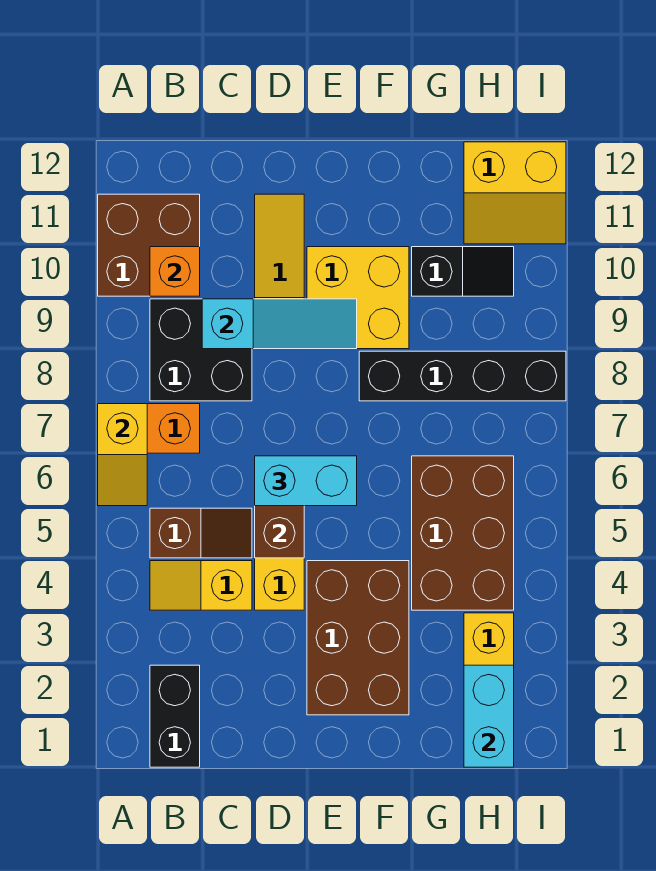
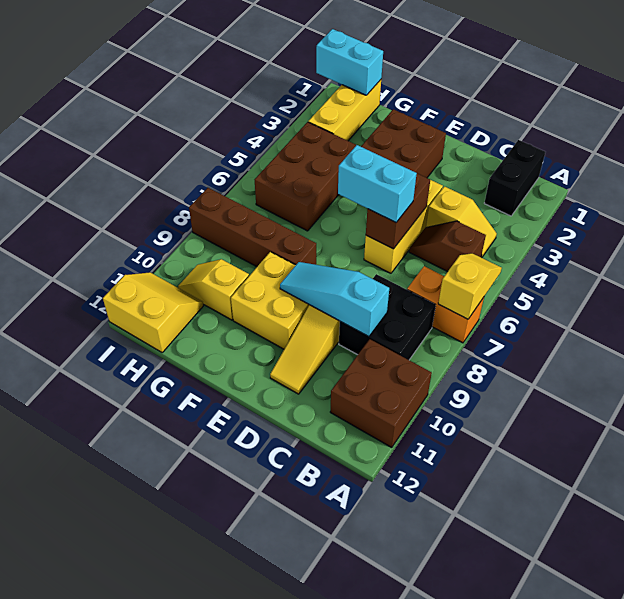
orange 1x1 brick [150,247,200,296] -> none
black 1x4 brick [359,351,566,401] -> brown 1x4 brick [189,188,316,267]
black 1x2 slope [412,247,514,296] -> yellow 1x2 slope [178,259,249,320]
cyan 1x2 brick [464,665,514,767] -> cyan 1x2 brick turned to [316,29,383,95]

